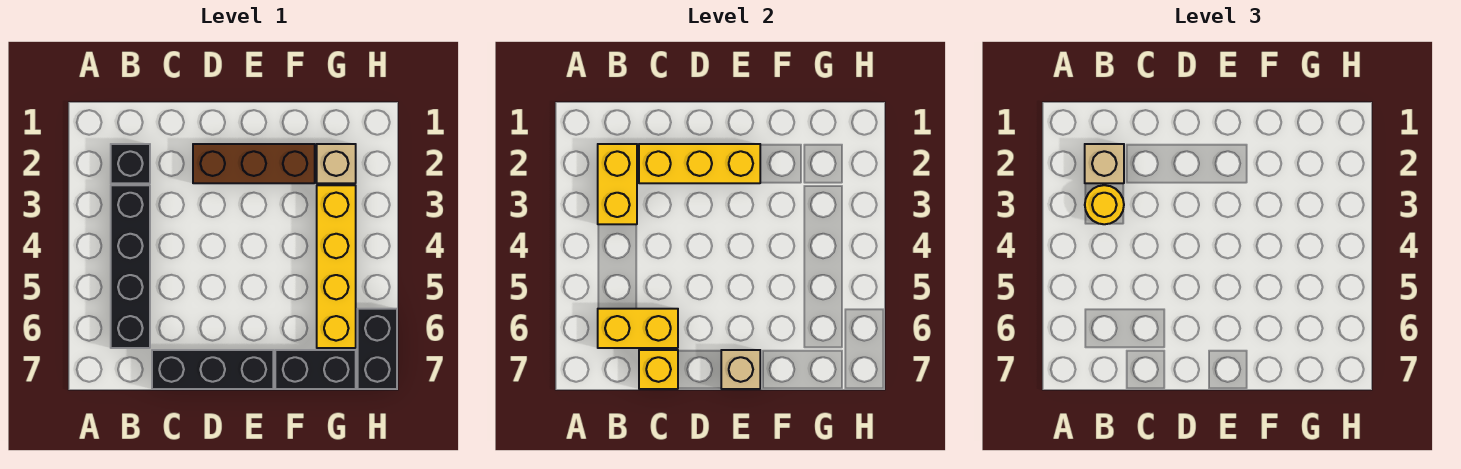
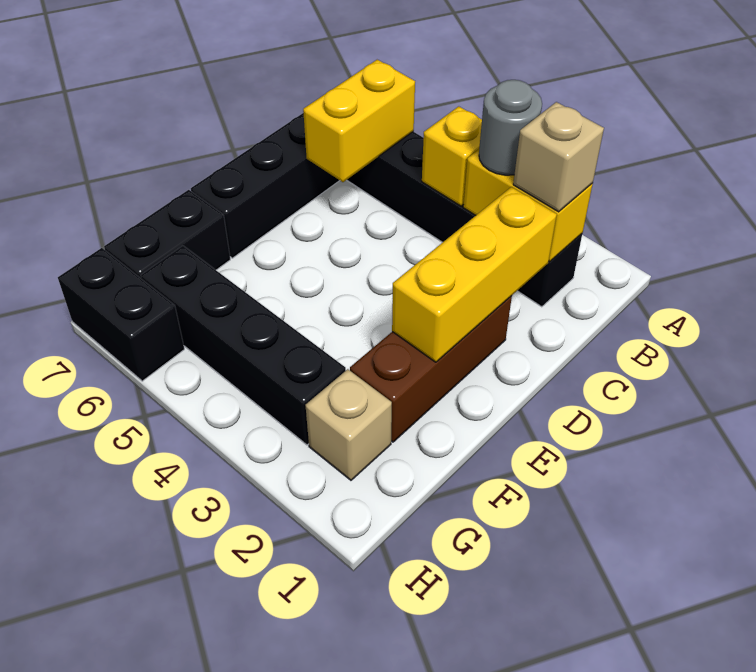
yellow 1x1 round brick [1085,185,1124,224] -> grey 1x1 round brick [479,80,542,175]
yellow 1x1 brick [639,350,678,389] -> yellow 1x1 brick moved to [422,106,482,206]
tan 1x1 brick [721,350,760,389] -> none
yellow 1x4 brick [317,185,356,348] -> black 1x4 brick [141,246,346,445]

